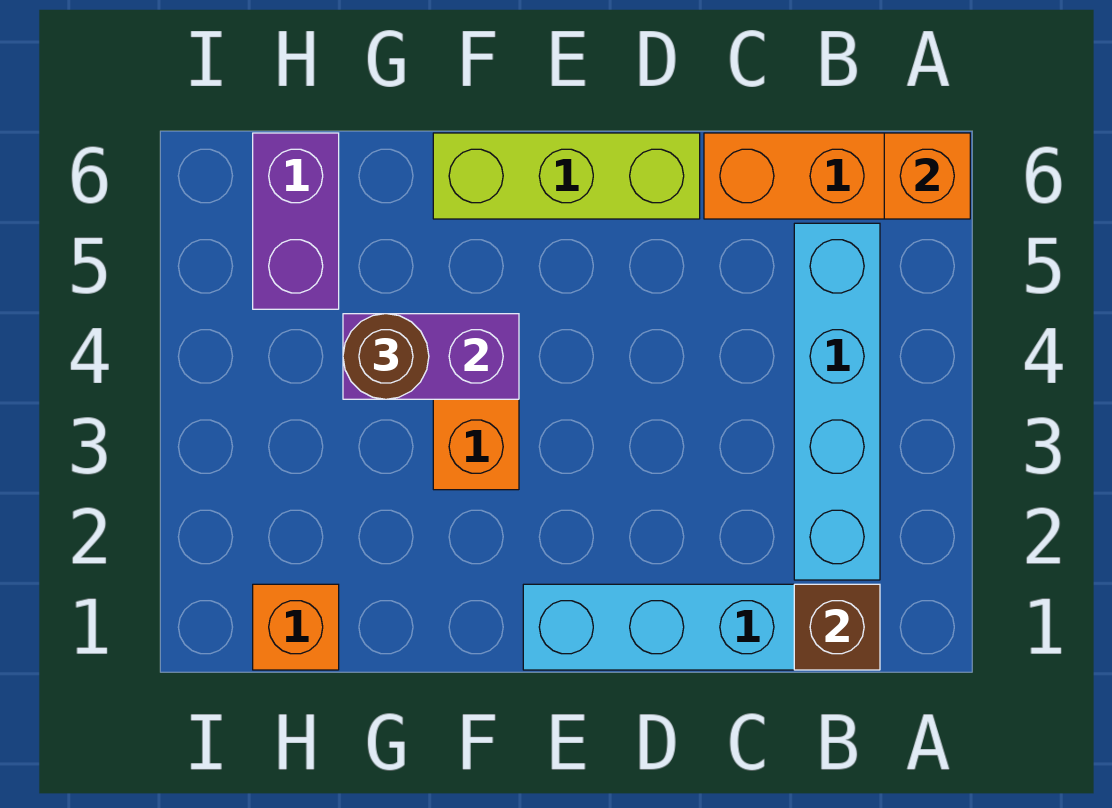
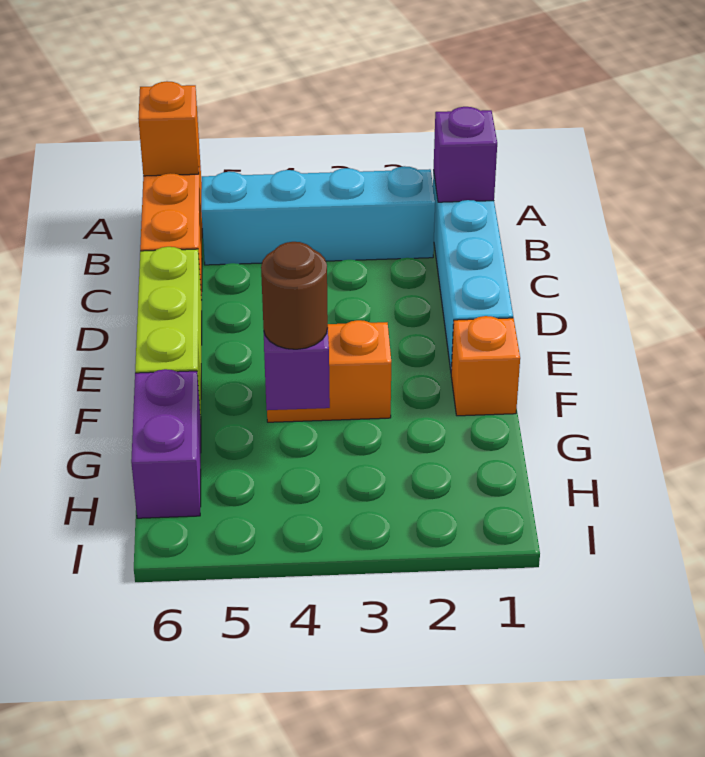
brown 1x1 brick [794,584,880,670] -> purple 1x1 brick [434,107,497,202]
orange 1x1 brick [253,584,339,670] -> orange 1x1 brick moved to [451,316,520,416]
purple 1x2 brick [253,133,339,309] -> purple 1x2 brick turned to [131,369,201,518]

